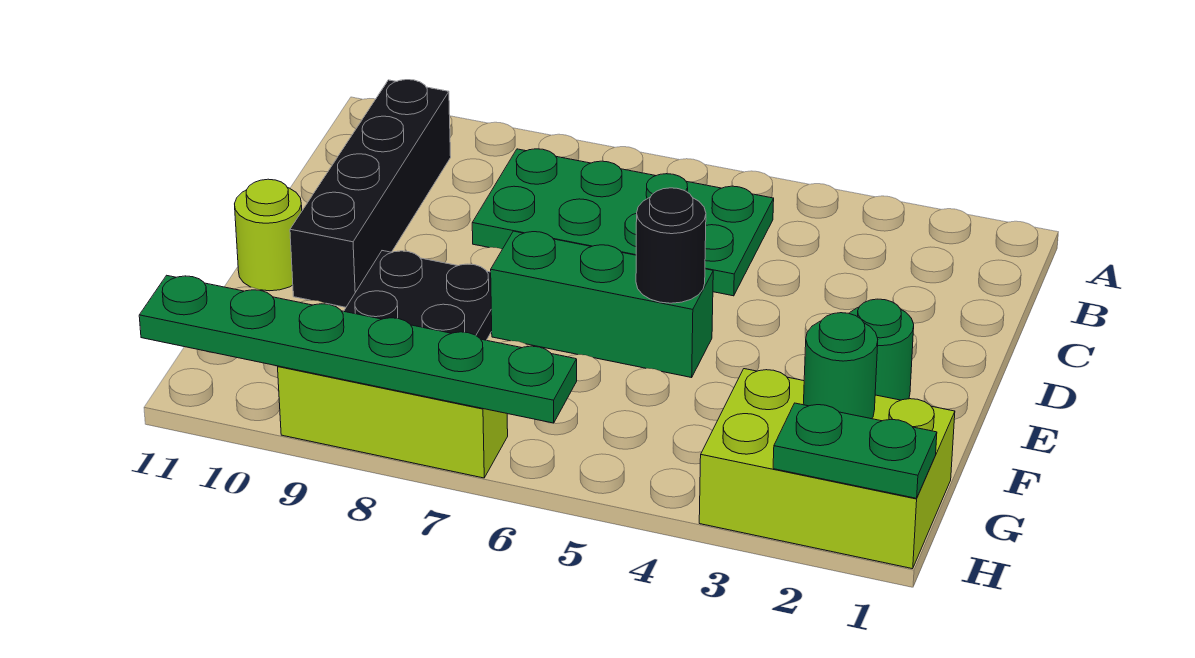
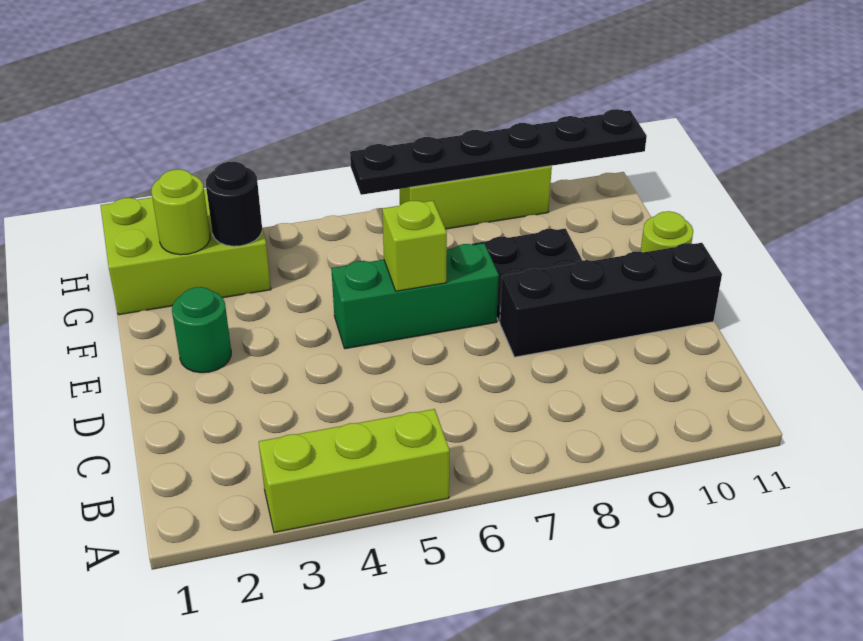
none -> lime 1x3 brick [259,409,450,533]
green 2x4 plate [472,149,774,296] -> none
black 1x4 brick [290,80,451,307] -> black 1x4 brick turned to [500,243,722,357]
black 1x1 round brick [636,188,706,303] -> black 1x1 round brick moved to [206,162,262,246]
none -> lime 1x1 brick [382,201,447,291]
green 1x1 round brick [803,313,878,419] -> lime 1x1 round brick [151,169,210,255]
green 1x2 plate [773,403,937,498] -> none
green 1x6 plate [139,275,577,423] -> black 1x6 plate [350,109,647,195]

